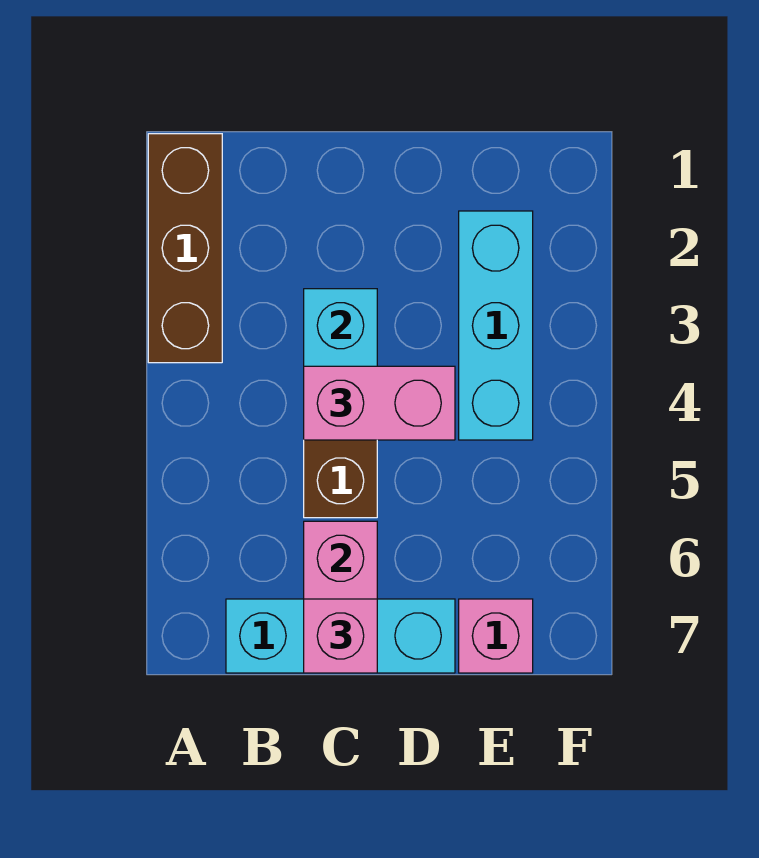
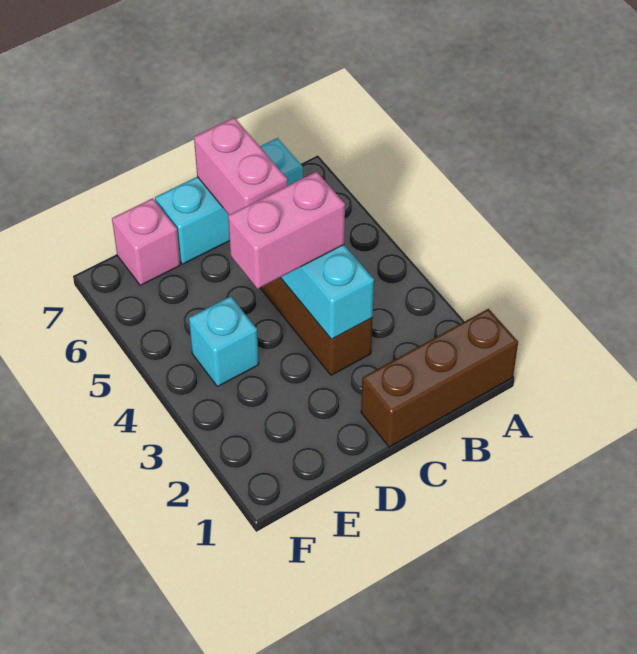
brown 1x3 brick [148,134,222,363] -> brown 1x3 brick turned to [361,309,518,447]
pink 1x1 brick [304,599,377,673] -> none
cyan 1x3 brick [459,211,533,440] -> cyan 1x1 brick [189,296,259,387]

